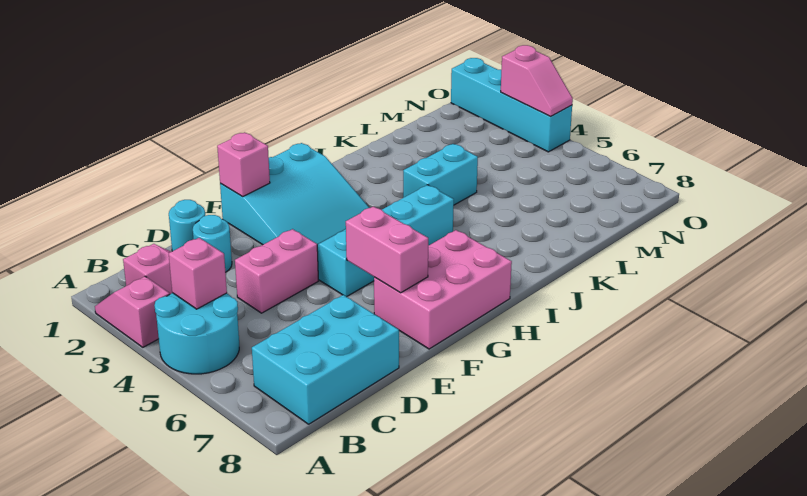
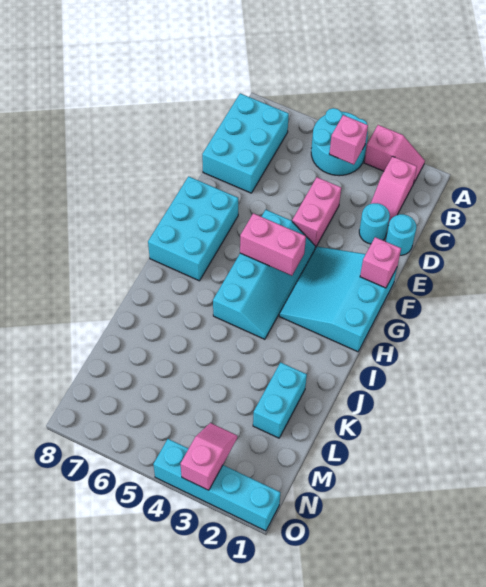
pink 1x2 brick [346,206,428,293] -> pink 1x2 brick moved to [240,213,306,276]
pink 2x3 brick [374,230,512,349] -> cyan 2x3 brick [148,176,238,281]
cyan 1x2 brick [403,144,478,205] -> cyan 1x2 brick moved to [253,362,307,438]
pink 1x2 slope [501,45,573,117] -> pink 1x2 slope turned to [181,423,237,490]

